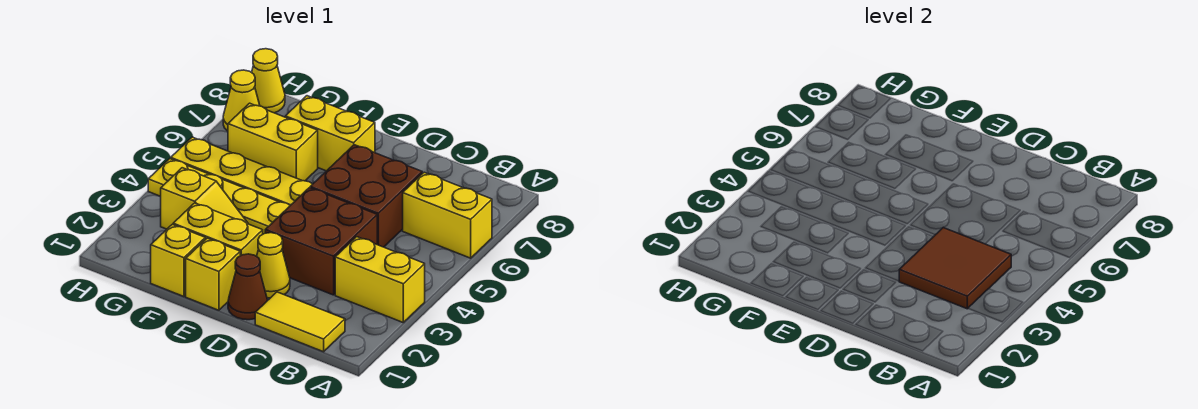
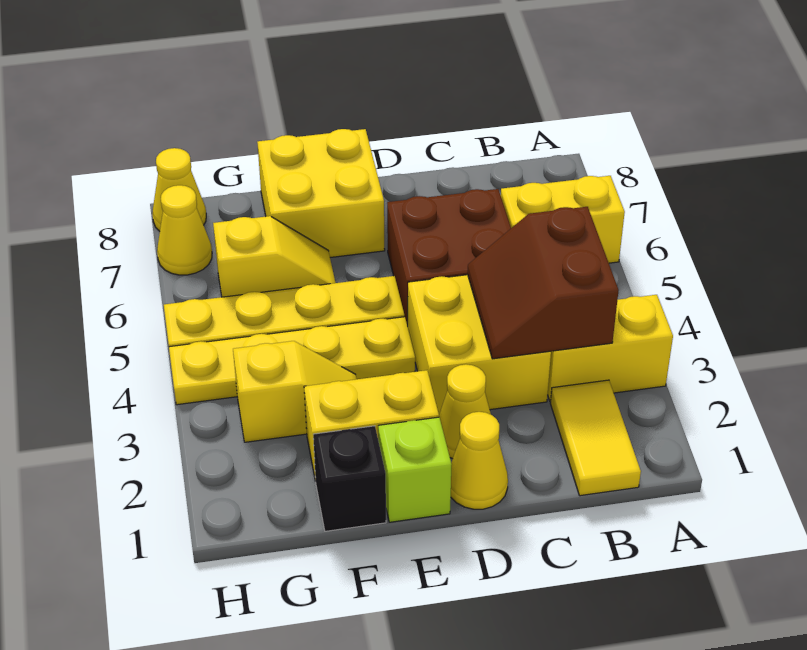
yellow 1x2 tile [255,292,345,352] -> yellow 1x2 tile turned to [550,380,641,496]
brown 2x2 tile [899,228,1011,309] -> brown 2x2 slope [468,207,619,359]
brown 2x2 brick [265,188,377,295] -> yellow 2x2 brick [408,275,551,414]
brown 1x1 cone [228,254,268,320] -> yellow 1x1 cone [451,412,508,509]
yellow 1x1 brick [186,238,240,310] -> lime 1x1 brick [378,417,452,522]
yellow 1x2 brick [285,96,375,171] -> yellow 2x2 brick [257,129,385,258]
yellow 1x1 brick [151,224,205,297] -> black 1x1 brick [313,426,386,531]
yellow 1x2 brick [228,103,318,181] -> yellow 1x2 slope [213,216,335,297]

